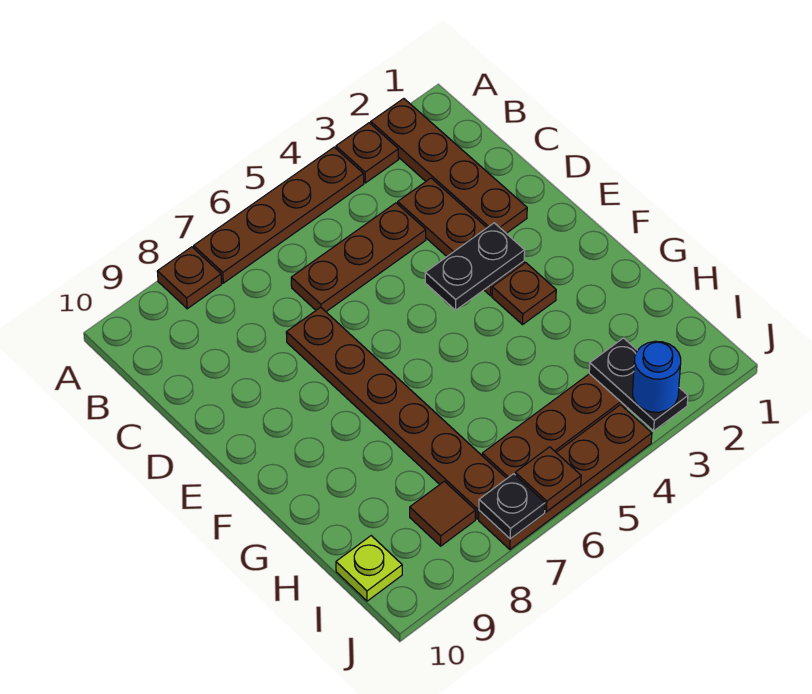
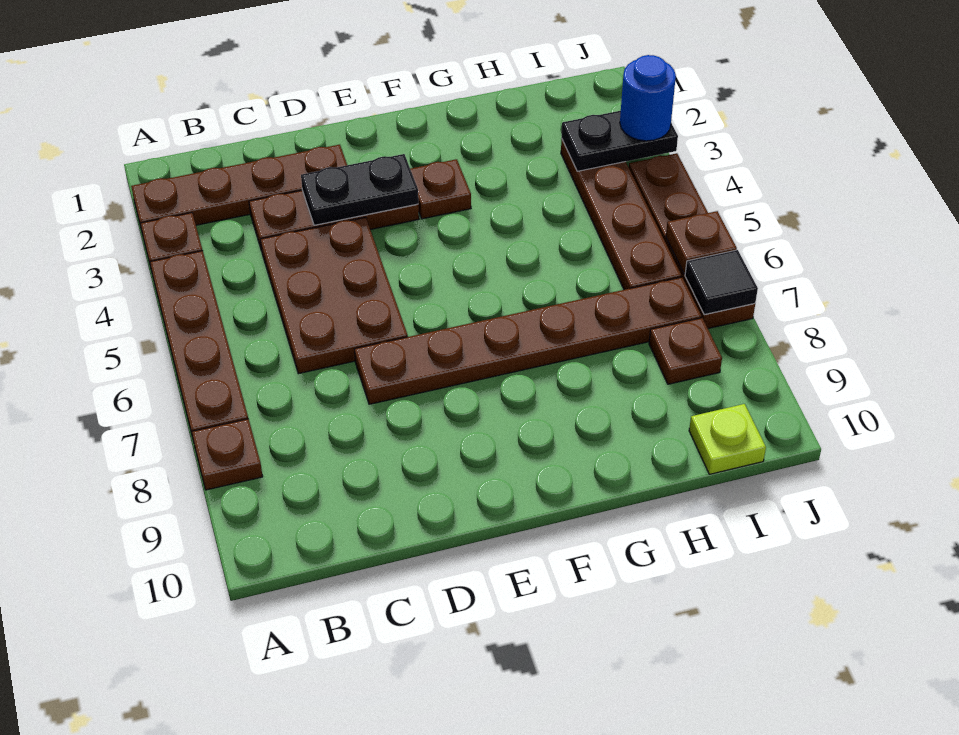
brown 1x3 plate [291,203,426,312] -> brown 2x3 plate [260,217,408,374]
black 1x2 plate [425,223,525,310] -> black 1x2 plate turned to [301,154,418,225]
brown 1x1 tile [410,481,475,546] -> brown 1x1 plate [649,318,722,384]
black 1x1 plate [479,474,545,539] -> black 1x1 tile [685,250,758,315]

